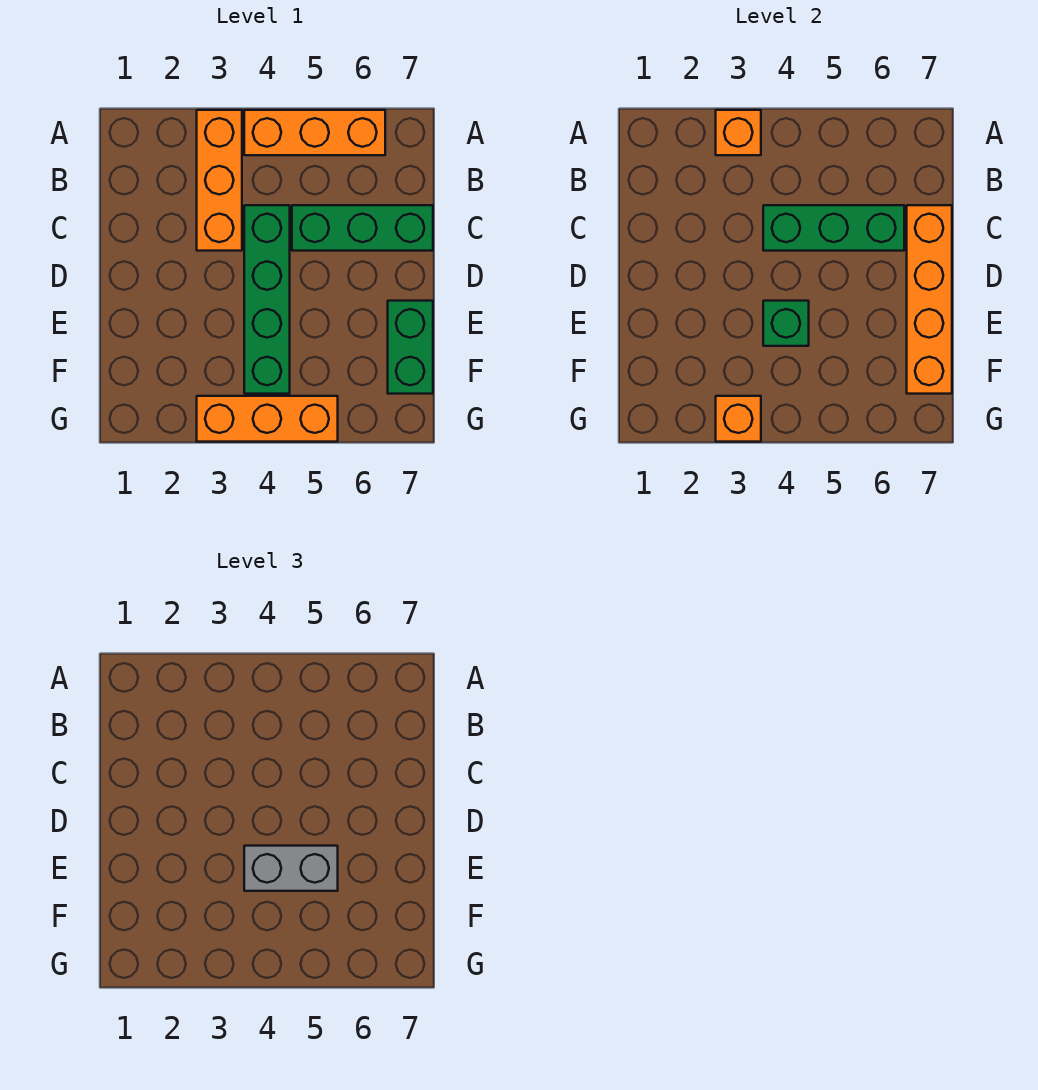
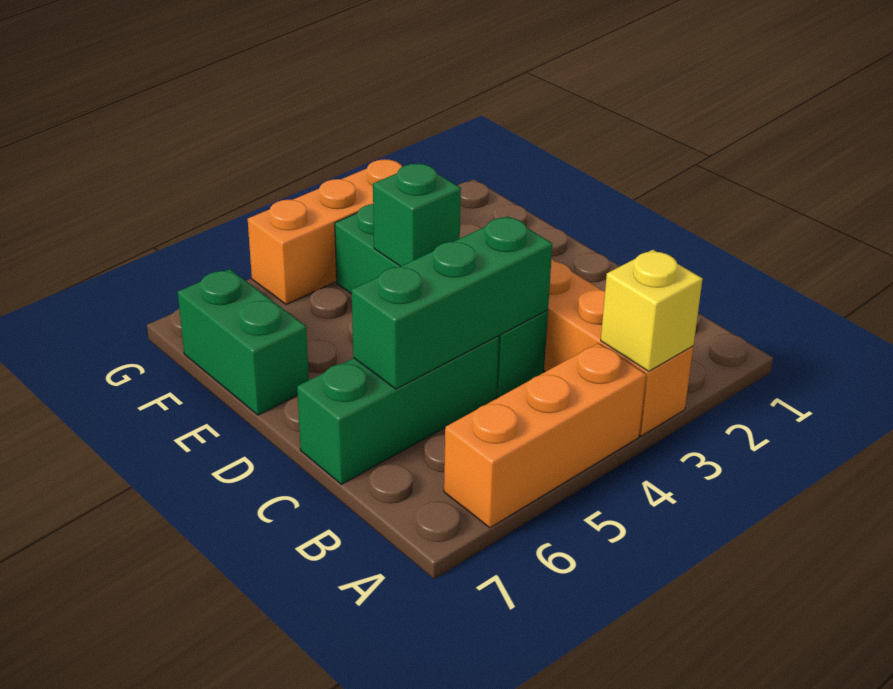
orange 1x1 brick [716,110,761,155] -> yellow 1x1 brick [601,250,703,371]
orange 1x4 brick [907,205,952,394] -> none
grey 1x2 brick [244,846,338,891] -> none
orange 1x1 brick [716,396,761,442] -> none

